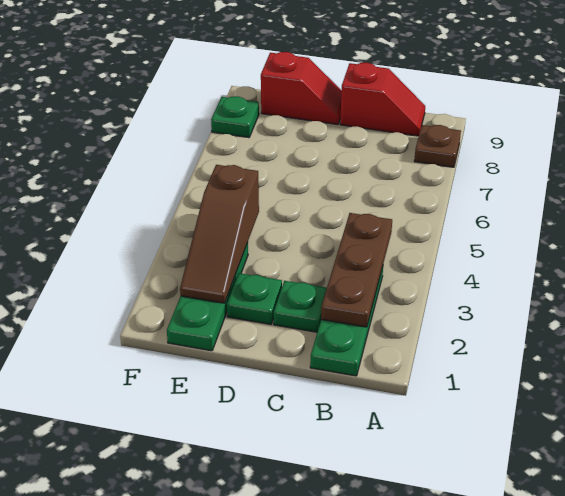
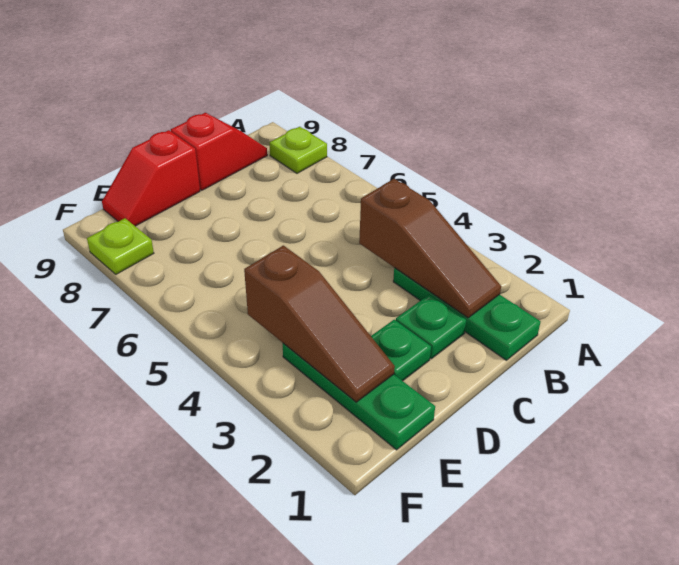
brown 1x1 plate [414,125,461,167] -> lime 1x1 plate [270,127,327,173]
brown 1x3 plate [321,213,392,327] -> brown 1x3 slope [359,179,501,318]
red 1x2 slope [261,52,342,125] -> red 1x2 slope turned to [102,130,200,226]
green 1x1 plate [211,96,259,138] -> lime 1x1 plate [87,218,154,274]

